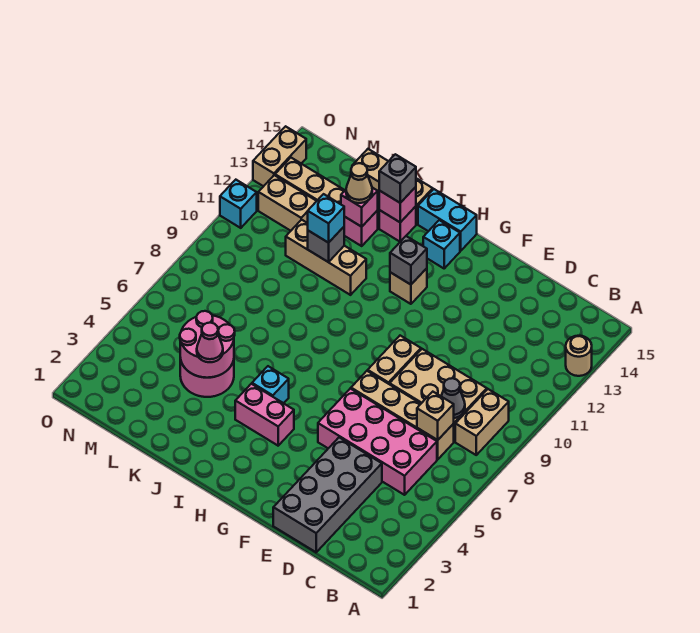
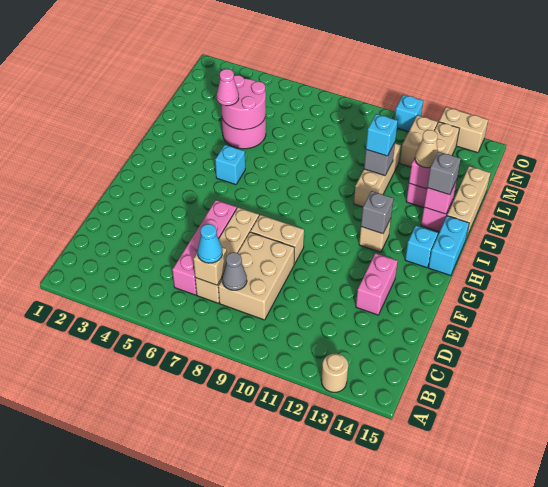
tan 1x2 brick [455,389,509,455] -> none
pink 2x4 brick [318,389,437,495] -> pink 1x4 brick [172,200,237,295]
none -> cyan 1x1 cone [198,224,222,263]
grey 2x4 brick [273,437,382,552] -> none
pink 1x2 brick [235,384,294,446] -> pink 1x2 brick moved to [356,253,398,315]

